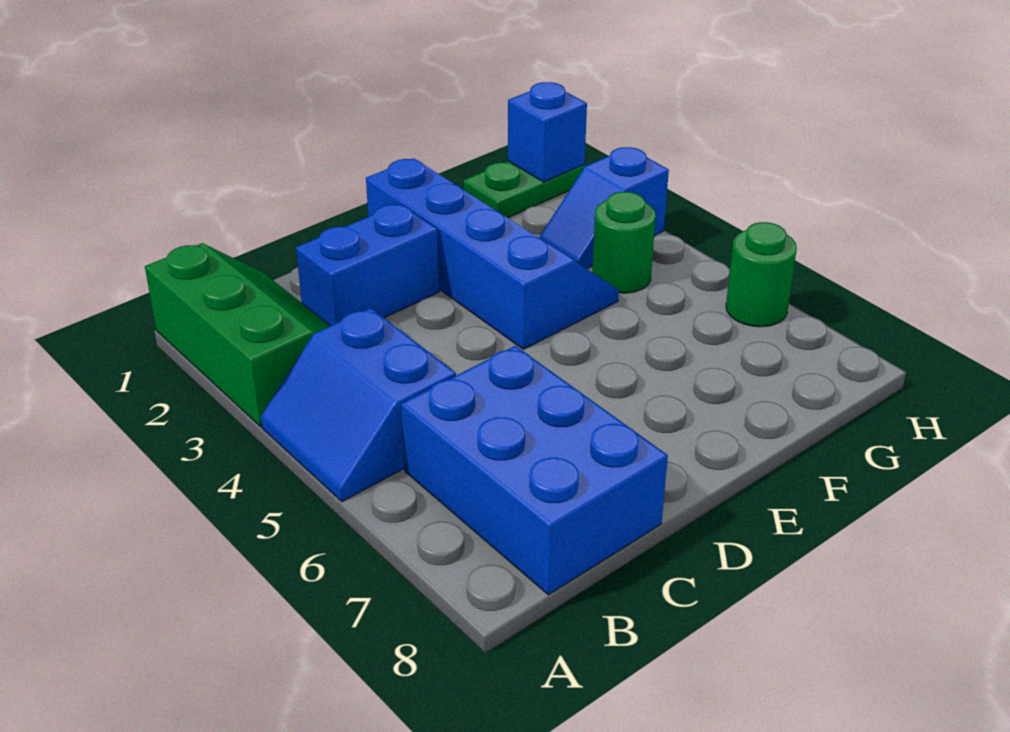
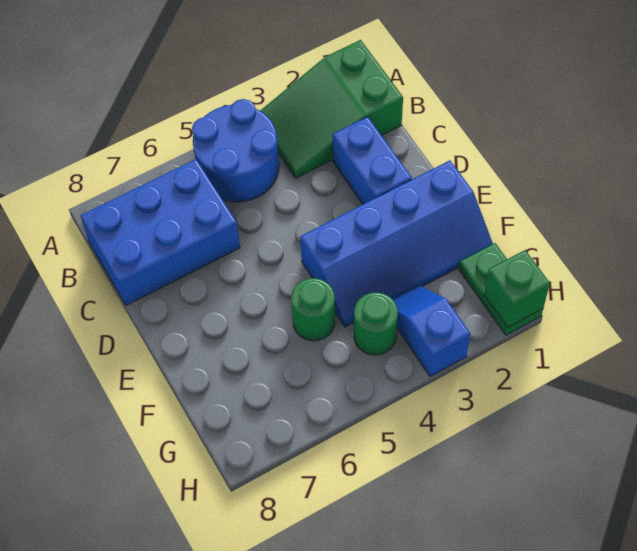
green 2x3 slope [145,243,330,427] -> green 2x3 slope turned to [260,40,403,178]
blue 2x2 slope [261,308,456,502] -> blue 2x2 round brick [192,99,279,202]
blue 1x1 brick [508,82,587,182] -> green 1x1 brick [484,250,550,327]
green 1x1 round brick [726,222,797,327] -> green 1x1 round brick moved to [291,278,335,341]

